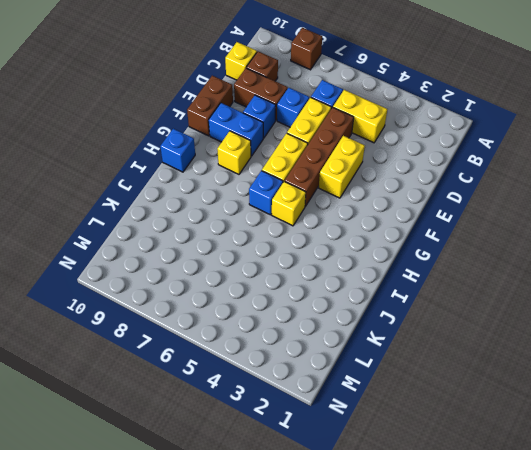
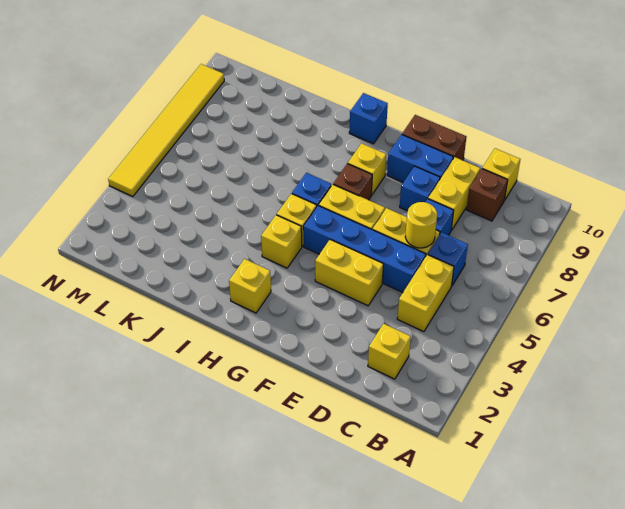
brown 1x1 brick [291,28,322,70] -> brown 1x1 brick moved to [333,164,372,200]
none -> yellow 1x1 brick [368,324,411,379]
brown 1x4 brick [285,107,354,206] -> blue 1x4 brick [303,206,426,293]
none -> yellow 1x1 round brick [405,202,437,248]
brown 1x2 brick [234,68,288,121] -> yellow 1x2 brick [428,157,480,230]
blue 1x2 brick [209,103,263,156] -> blue 1x2 brick turned to [387,134,453,182]
none -> yellow 1x1 brick [229,259,271,313]
none -> yellow 1x1 brick [261,215,302,268]
none -> yellow 1x6 tile [108,64,224,197]

